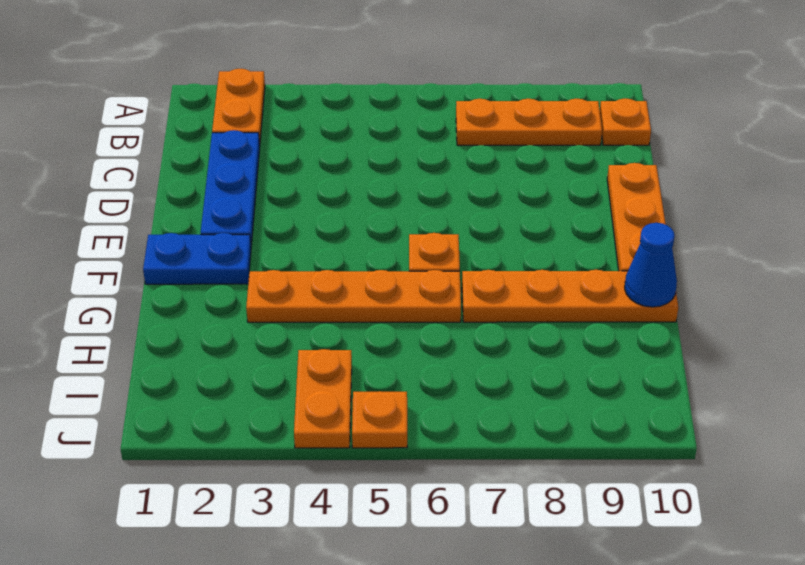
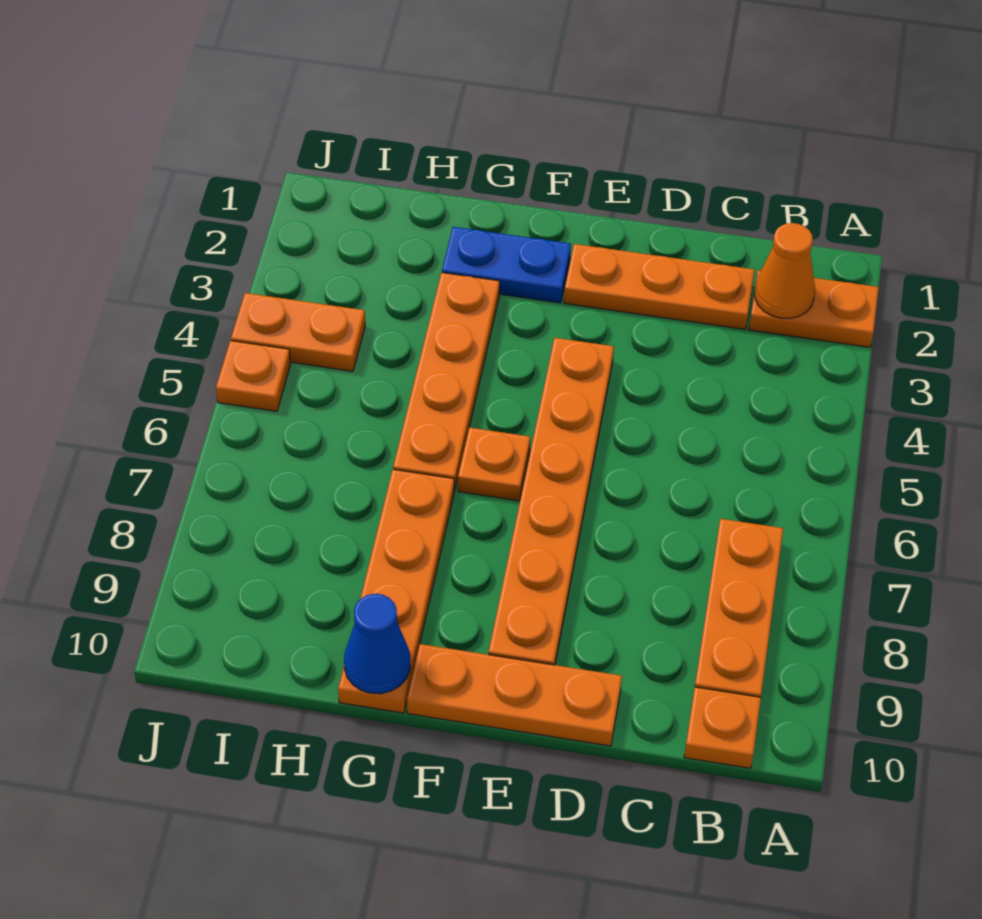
none -> orange 1x1 cone [755,223,815,318]
blue 1x3 plate [201,130,260,245] -> orange 1x3 plate [564,244,755,329]
none -> orange 1x6 plate [488,338,614,665]
blue 1x2 plate [143,233,251,284] -> blue 1x2 plate turned to [442,227,571,303]

